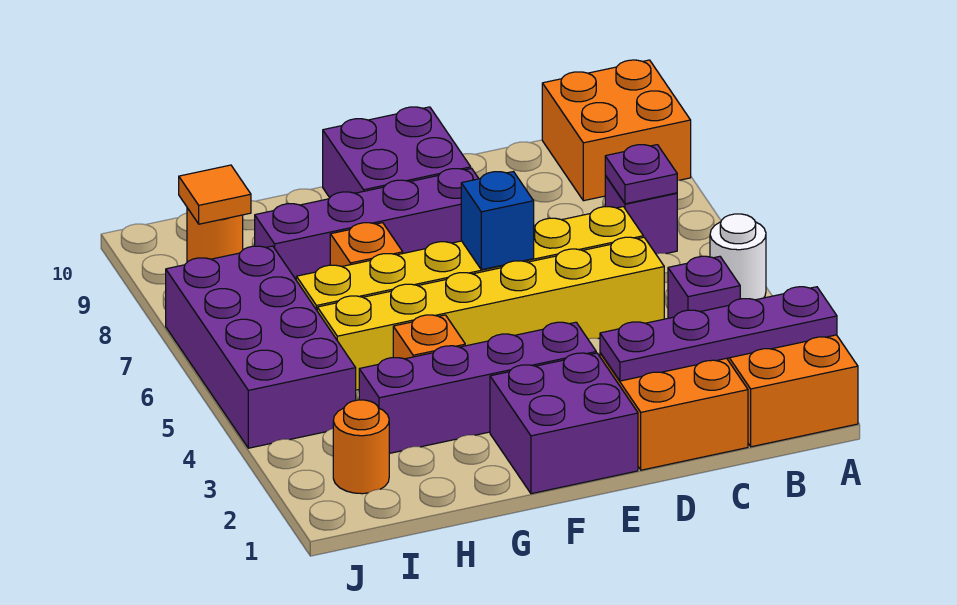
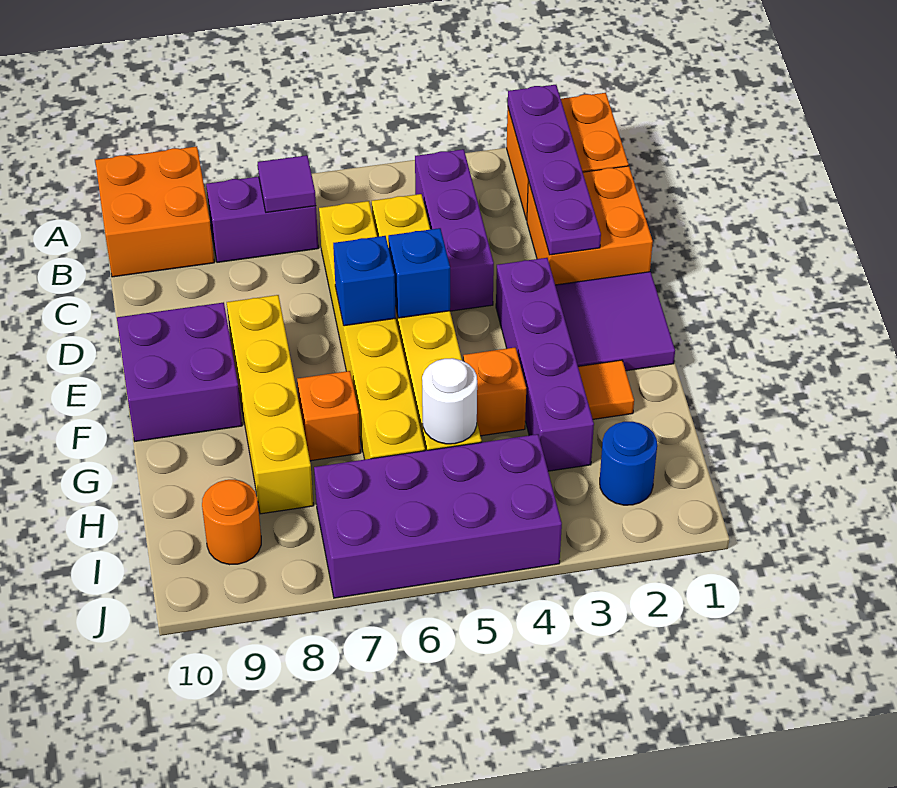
white 1x1 round brick [710,214,766,300] -> white 1x1 round brick moved to [422,358,477,444]
purple 1x1 brick [668,256,740,318] -> purple 1x3 brick [415,149,494,311]
purple 1x1 brick [605,175,677,254] -> purple 1x2 brick [206,177,318,262]
purple 1x1 plate [605,145,677,204] -> purple 1x1 tile [258,155,316,212]
purple 2x2 brick [490,353,638,494] -> purple 2x2 tile [555,272,675,371]
none -> blue 1x1 brick [388,228,450,318]
purple 1x4 brick [255,168,479,279] -> yellow 1x4 brick [227,295,314,514]
orange 1x1 round brick [333,400,389,494] -> blue 1x1 round brick [600,422,657,505]
orange 1x1 tile [179,165,251,224] -> orange 1x1 tile moved to [578,360,634,419]

